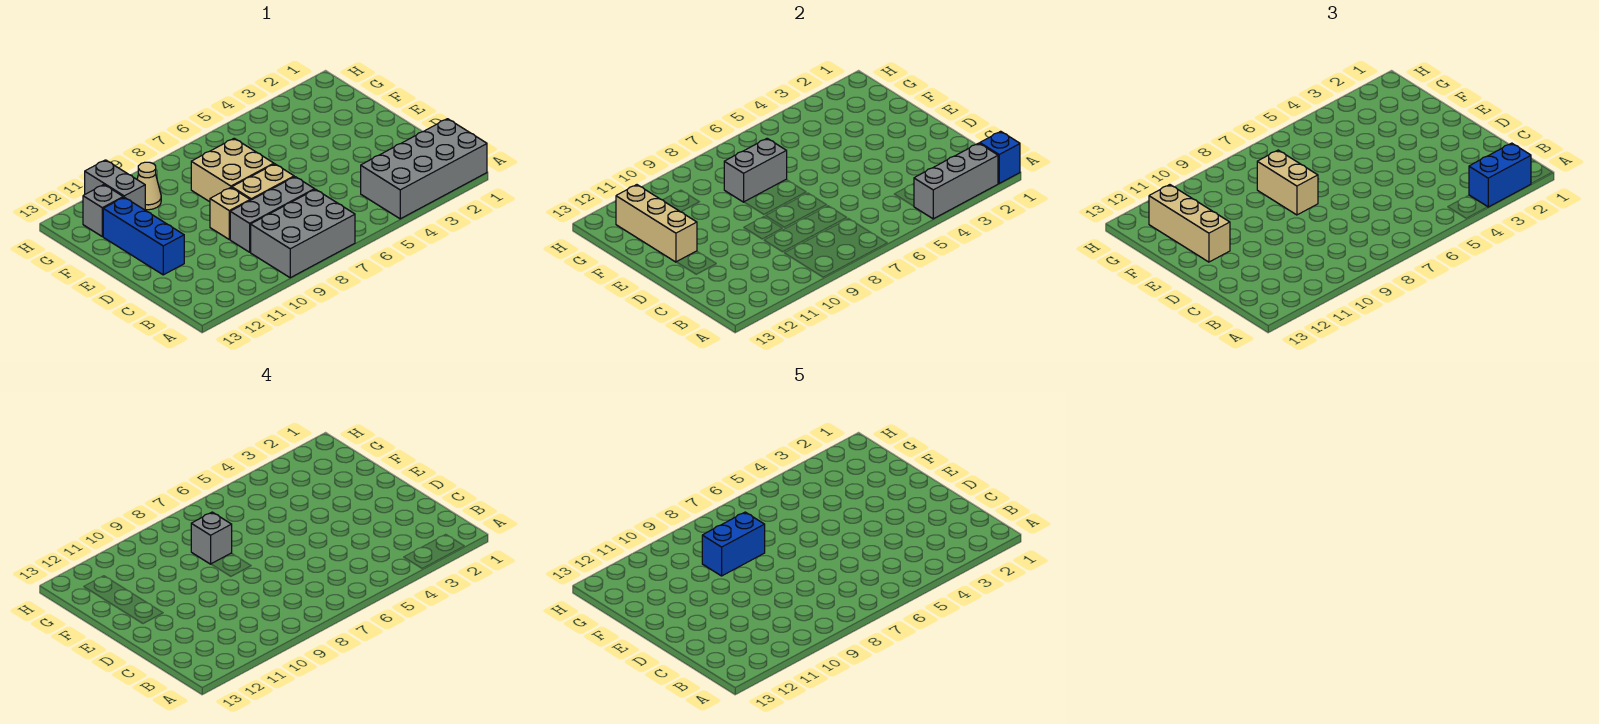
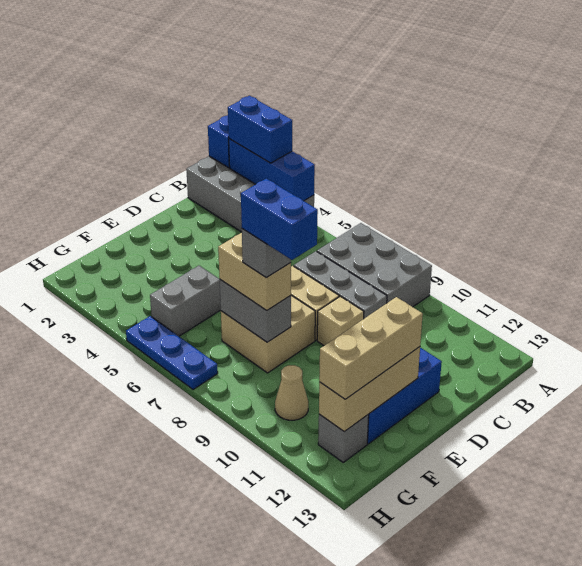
grey 1x3 brick [914,143,998,219] -> blue 1x3 brick [229,139,315,201]
tan 1x2 brick [1257,150,1318,215] -> tan 1x2 brick turned to [218,233,291,310]
grey 1x2 brick [85,160,145,210] -> grey 1x2 brick moved to [150,266,221,336]
none -> blue 1x3 plate [126,316,218,390]

